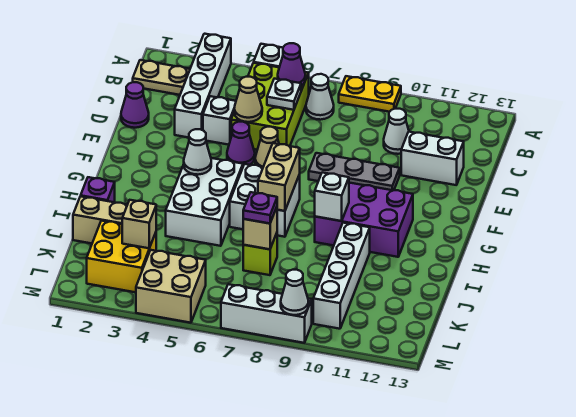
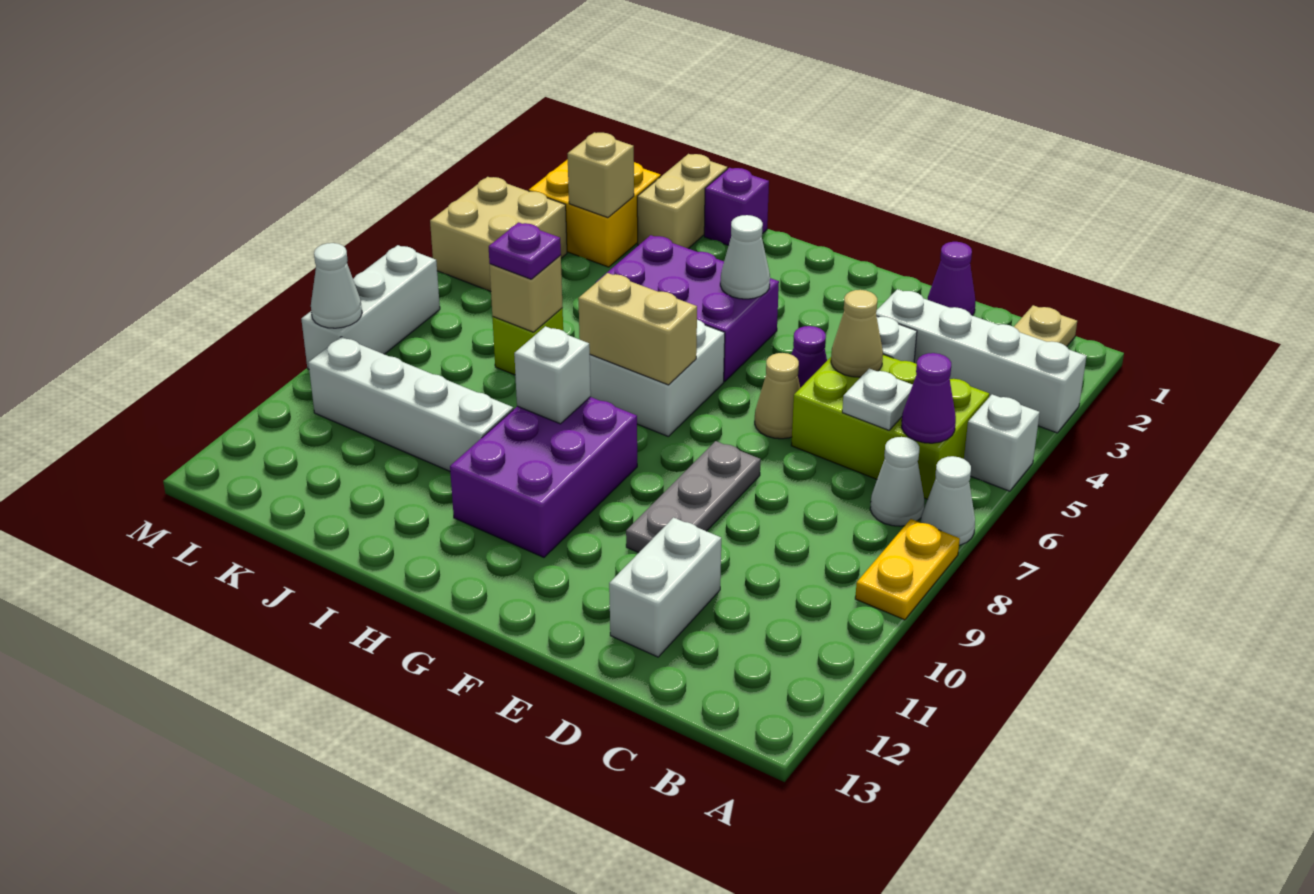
white 1x1 cone [384,109,409,154] -> white 1x1 cone moved to [921,456,975,545]
white 2x3 brick [166,158,243,246] -> purple 2x3 brick [597,235,779,381]

